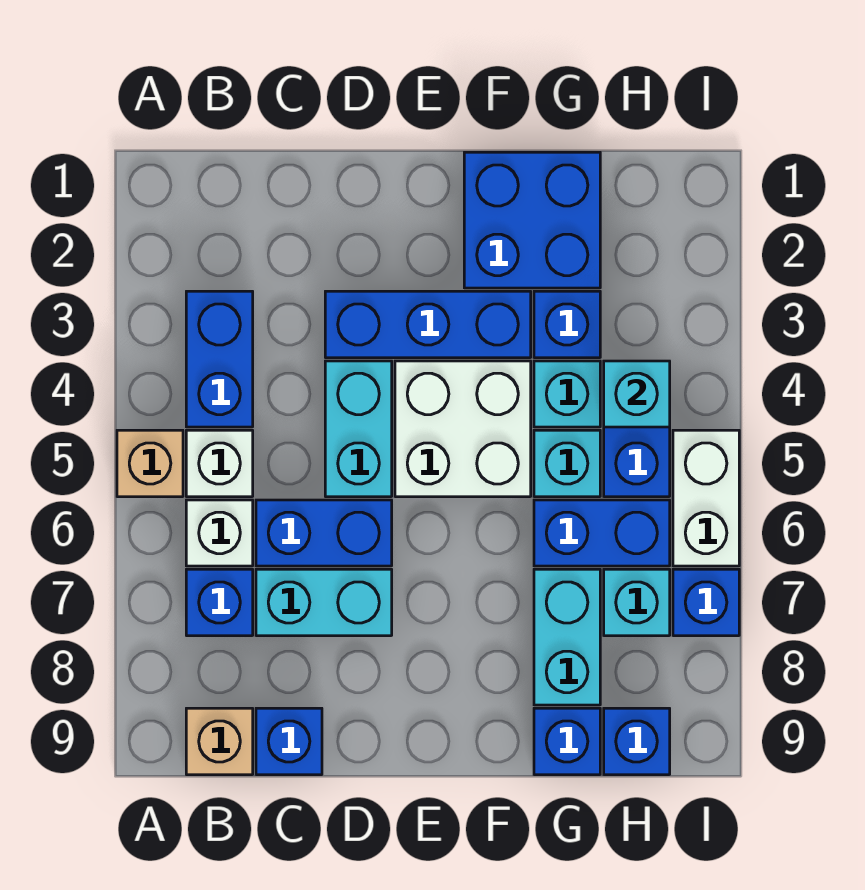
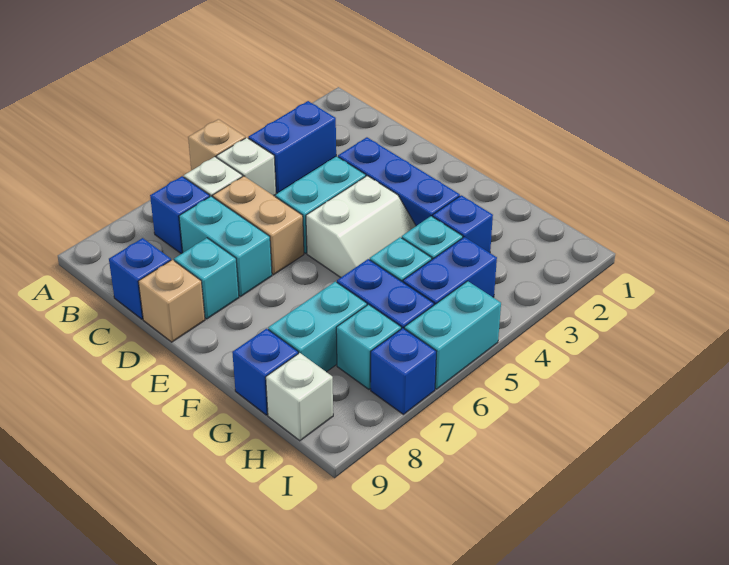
tan 1x1 brick [186,708,253,775] -> tan 1x1 brick moved to [138,260,205,342]
blue 1x2 brick [256,500,392,566] -> tan 1x2 brick [213,176,304,275]
white 2x2 brick [395,361,531,497] -> white 2x2 slope [306,176,416,278]
blue 2x2 brick [464,152,600,288] -> none
cyan 1x1 brick [604,361,670,427] -> cyan 1x1 brick moved to [174,238,239,319]
blue 1x1 brick [604,708,670,775] -> white 1x1 brick [266,353,333,441]
white 1x2 brick [673,430,739,566] -> cyan 1x2 brick [404,281,501,389]

